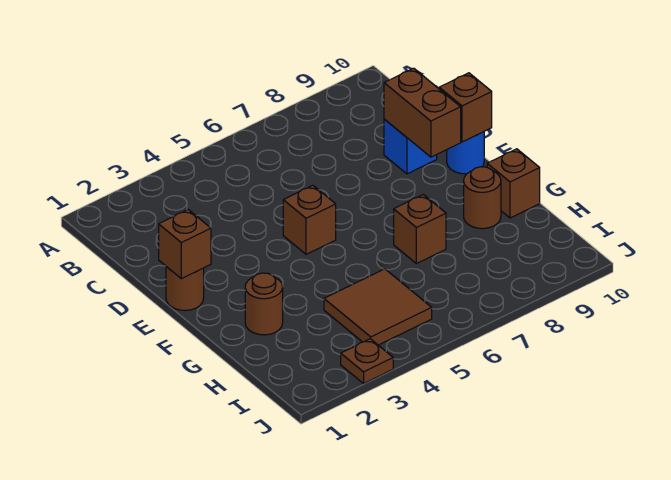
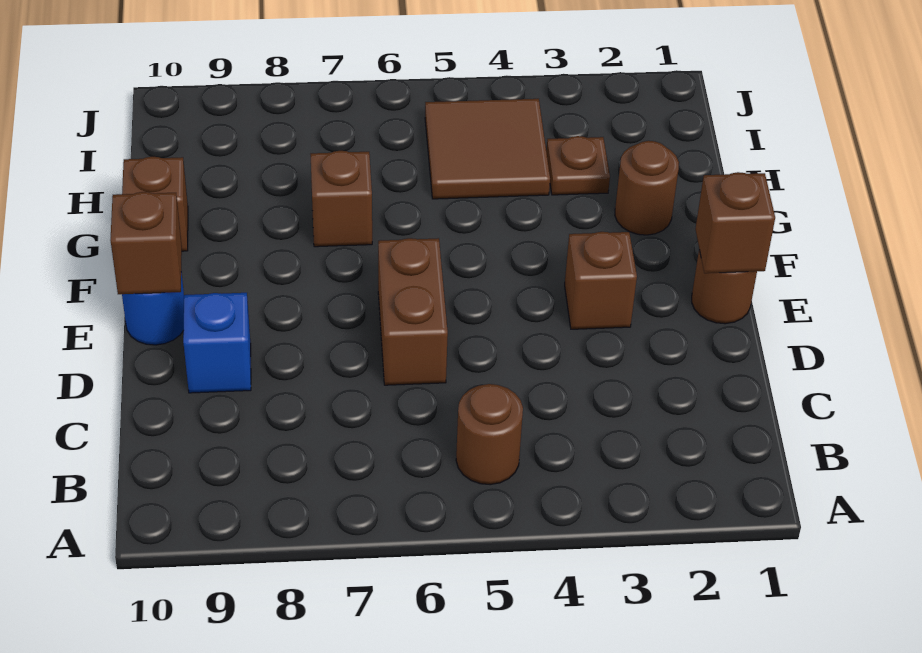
brown 1x2 brick [384,68,461,157] -> brown 1x2 brick moved to [378,238,448,385]
brown 1x1 brick [283,185,336,254] -> brown 1x1 brick moved to [565,232,637,329]
brown 1x1 round brick [464,167,501,229] -> brown 1x1 round brick moved to [456,384,523,485]
brown 1x1 plate [341,339,393,383] -> brown 1x1 plate moved to [546,136,610,195]

